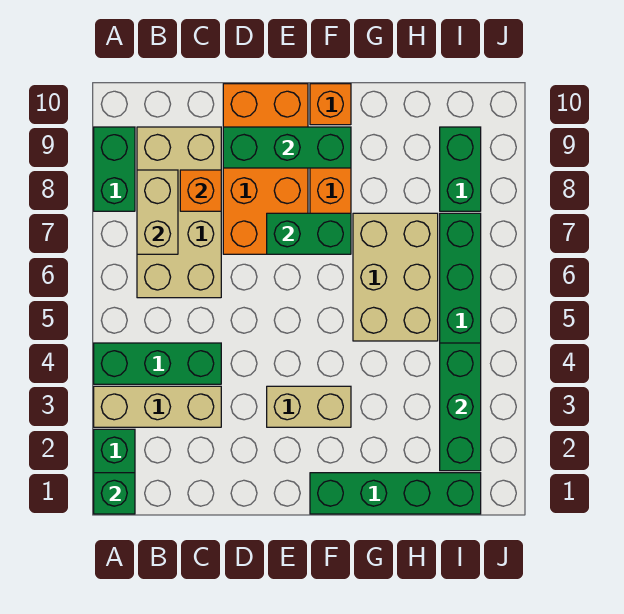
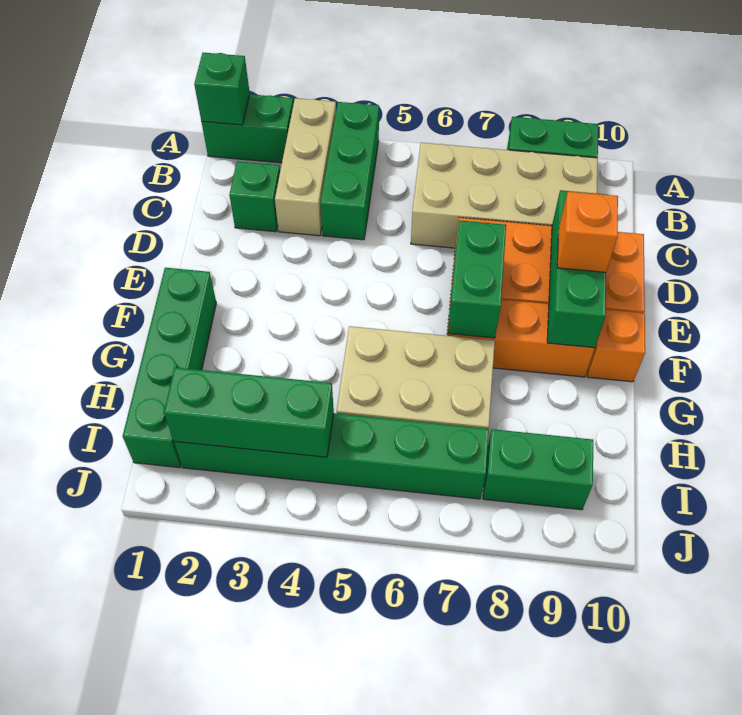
tan 1x2 brick [137,170,178,254] -> none
none -> green 1x1 brick [229,161,280,232]
orange 1x1 brick [180,170,221,211] -> orange 1x1 brick moved to [557,192,618,272]
tan 1x2 brick [267,386,351,427] -> none

